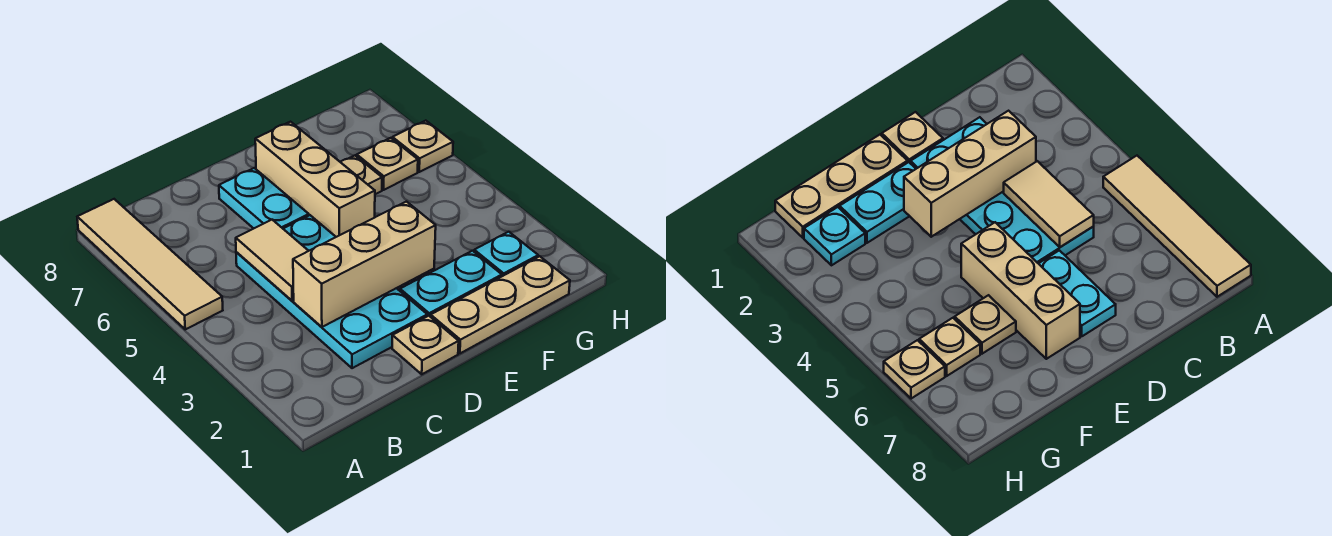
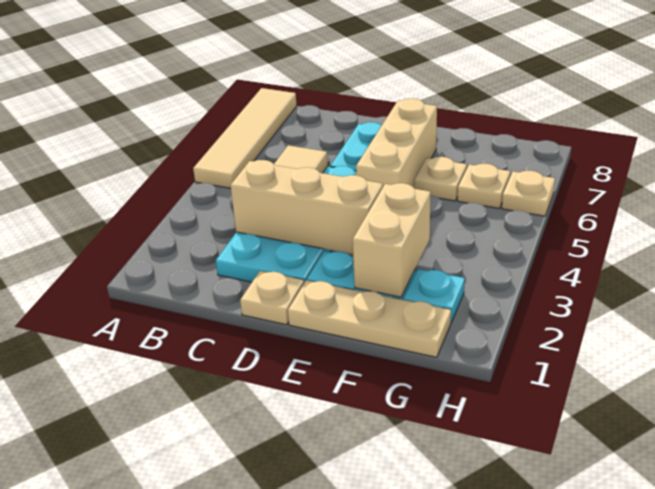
none -> tan 1x2 brick [353,183,431,297]

